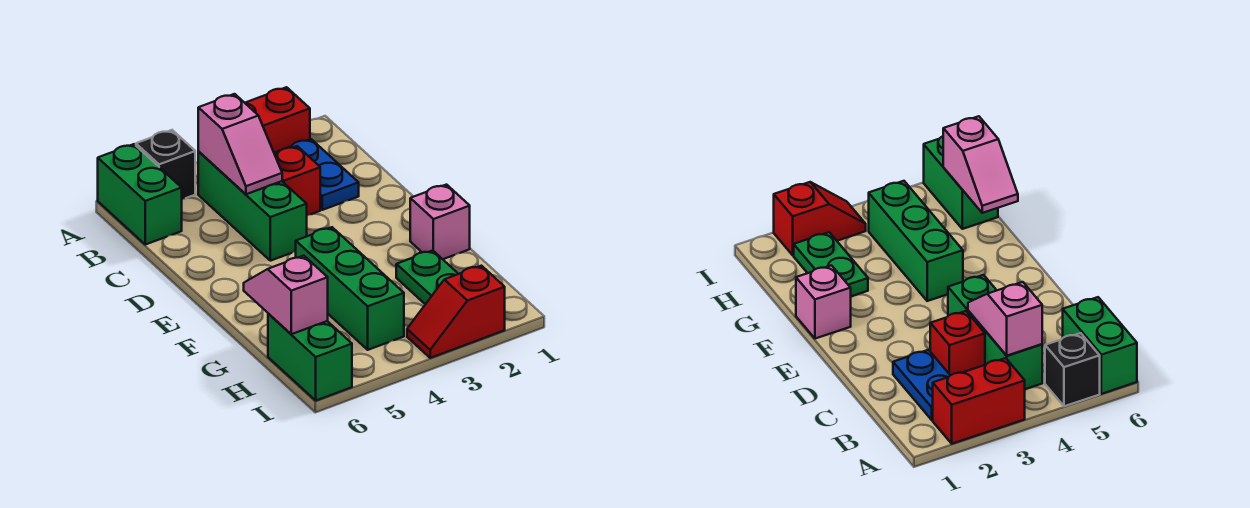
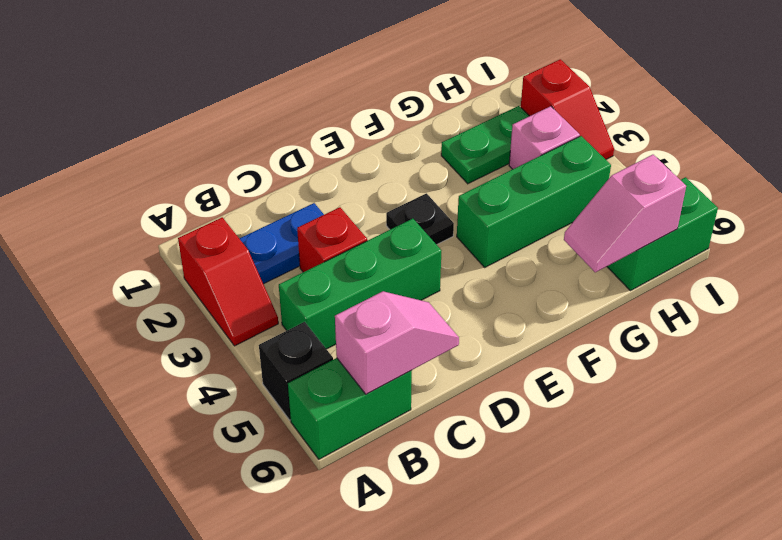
red 1x2 brick [245,87,310,154] -> red 1x2 slope [178,217,278,346]
pink 1x2 slope [198,94,282,194] -> pink 1x2 slope moved to [335,291,459,394]
none -> black 1x1 plate [386,193,454,245]
pink 1x1 brick [410,185,470,259] -> pink 1x1 brick moved to [509,106,580,169]

